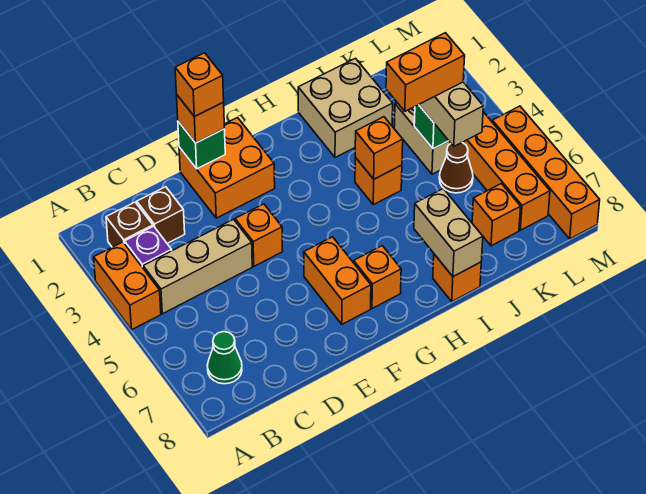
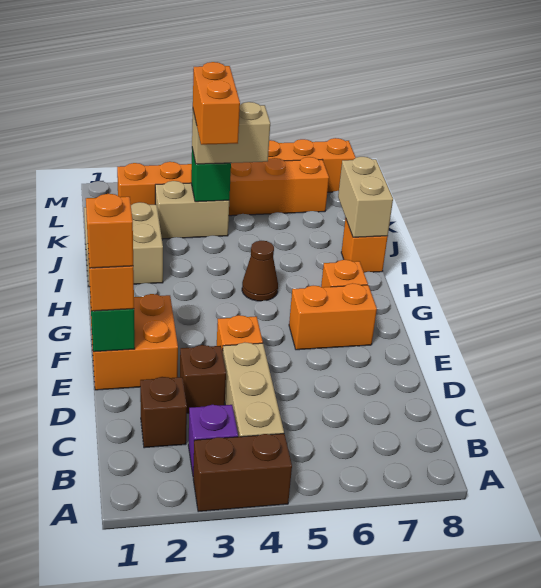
orange 1x2 brick [94,242,161,329] -> brown 1x2 brick [193,434,292,512]
brown 1x1 brick [106,202,153,247] -> brown 1x1 brick moved to [180,345,226,413]
green 1x1 cone [207,332,242,384] -> none
orange 1x1 brick [355,157,402,205] -> none
orange 1x1 brick [355,117,403,179] -> none
tan 1x2 brick [414,189,483,276] -> tan 1x2 brick turned to [338,157,393,237]
brown 1x1 cone [439,142,473,193] -> brown 1x1 cone moved to [242,241,278,301]
orange 1x1 brick [472,184,521,246] -> none

